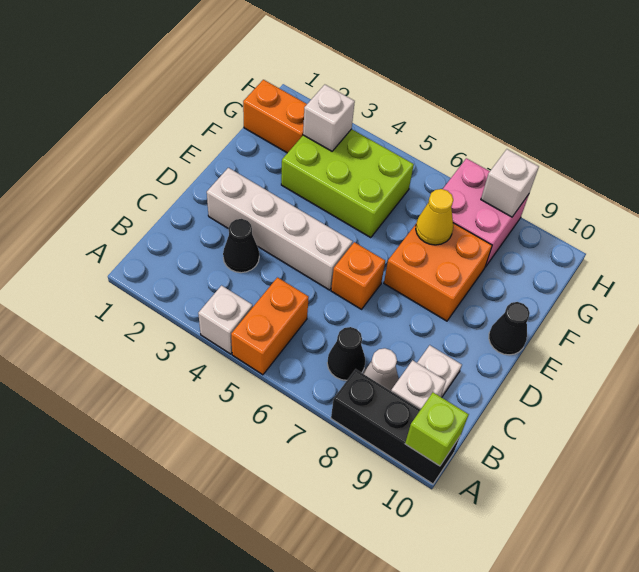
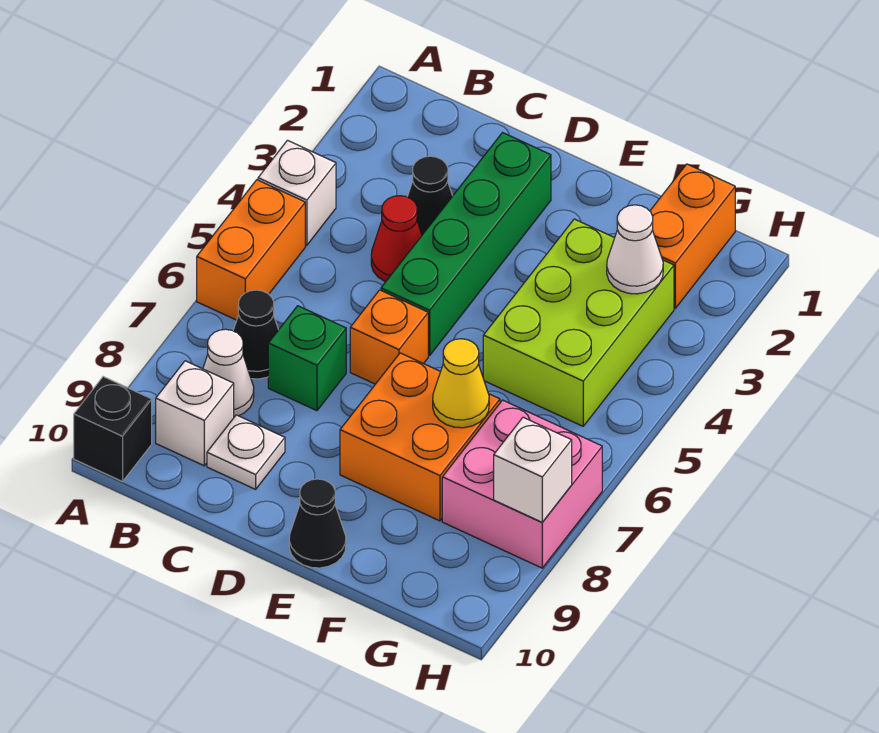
orange 1x2 brick [231,277,309,375] -> orange 1x2 brick turned to [197,180,305,320]
black 1x3 brick [331,369,460,484] -> black 1x1 brick [74,377,152,482]
lime 1x1 brick [405,392,469,466] -> none
none -> red 1x1 cone [371,196,422,282]
none -> green 1x1 brick [268,306,346,411]
white 1x4 brick [207,168,353,290] -> green 1x4 brick [381,133,551,356]
white 1x1 brick [303,85,355,151] -> white 1x1 cone [607,205,663,294]

